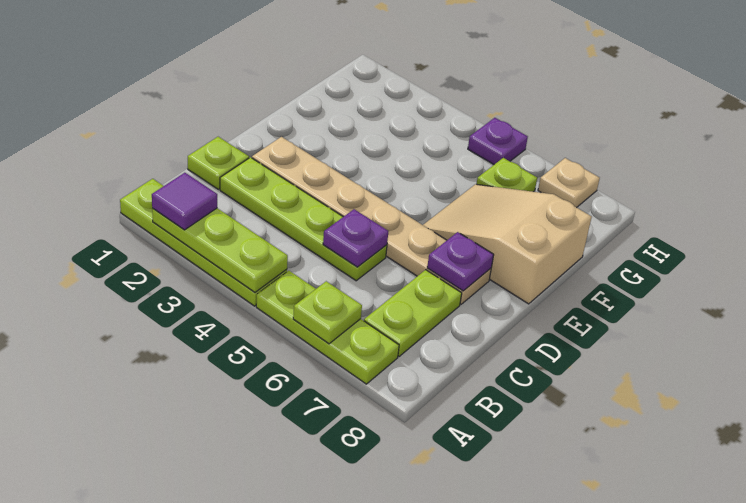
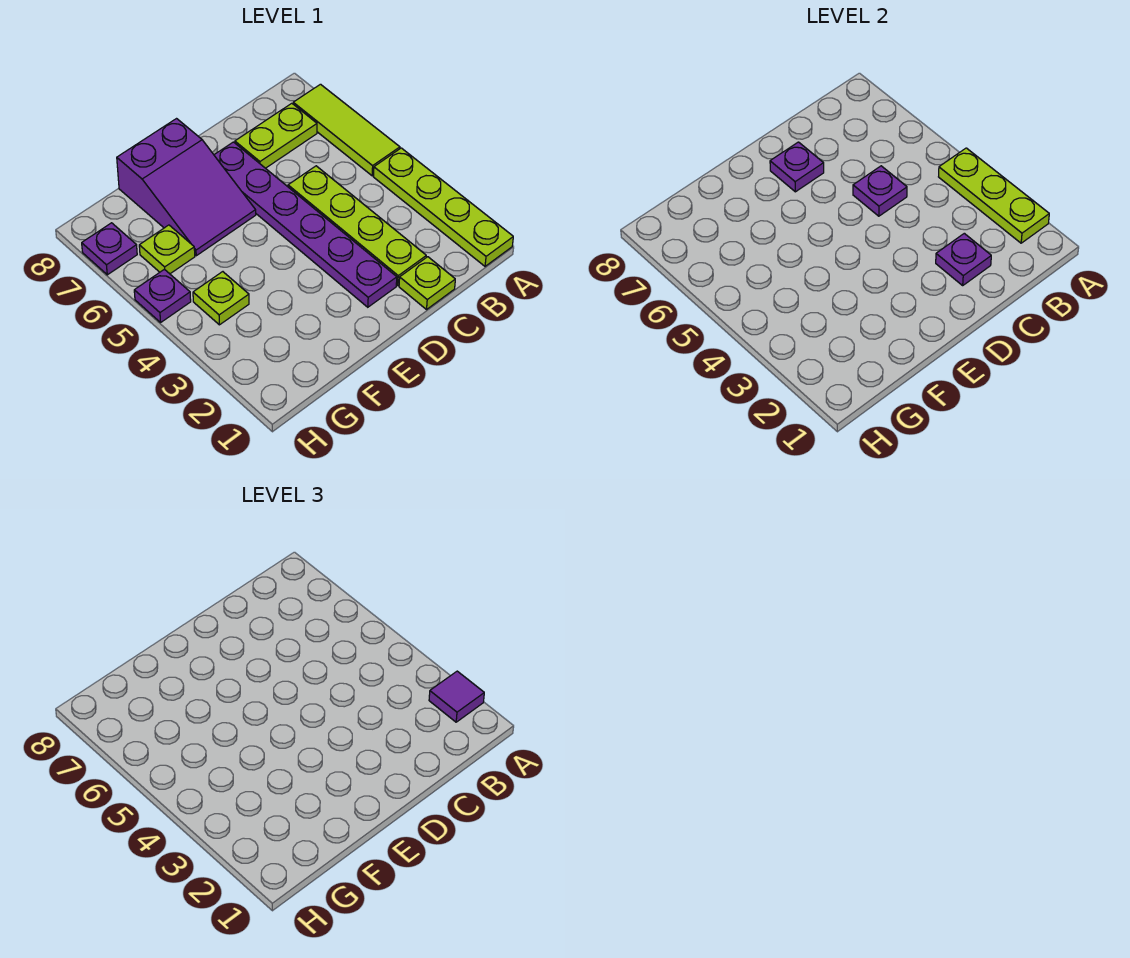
lime 1x3 plate [256,271,399,384] -> lime 1x3 tile [293,84,400,176]
lime 1x1 plate [293,281,362,344] -> lime 1x1 plate moved to [193,272,249,325]
none -> purple 1x1 plate [936,233,991,285]
tan 1x6 plate [252,137,491,304] -> purple 1x6 plate [214,142,397,307]
tan 2x3 slope [423,184,592,304] -> purple 2x3 slope [117,119,256,256]
tan 1x1 plate [538,158,600,208] -> purple 1x1 plate [82,223,137,275]

